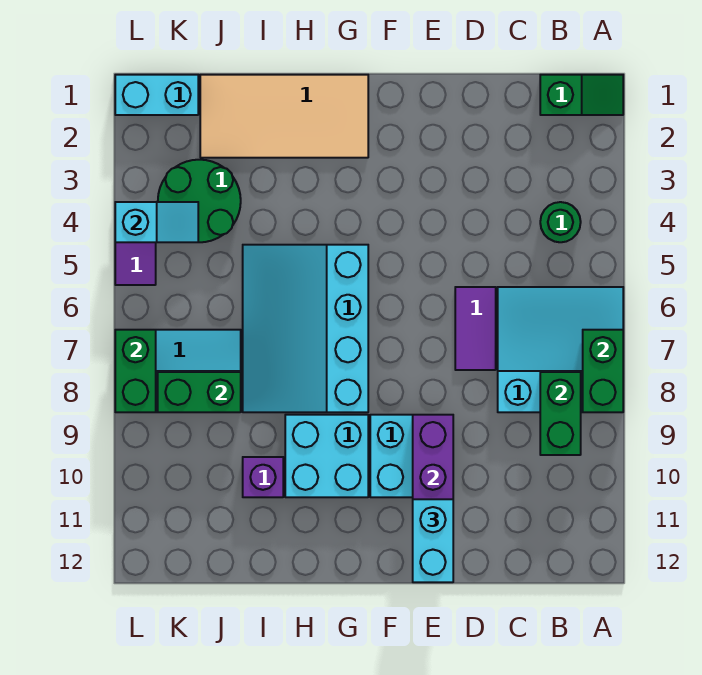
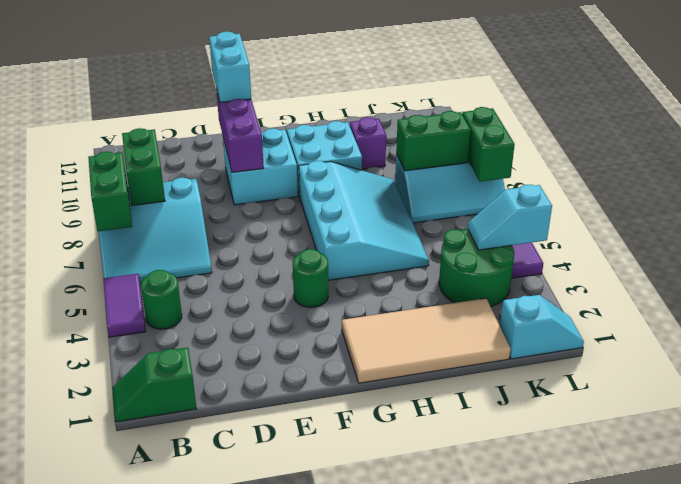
purple 1x2 tile [455,287,496,370] -> purple 1x2 tile moved to [103,274,146,337]
none -> green 1x1 round brick [293,249,328,307]
cyan 1x2 brick [115,75,198,115] -> cyan 1x2 slope [500,295,584,359]

